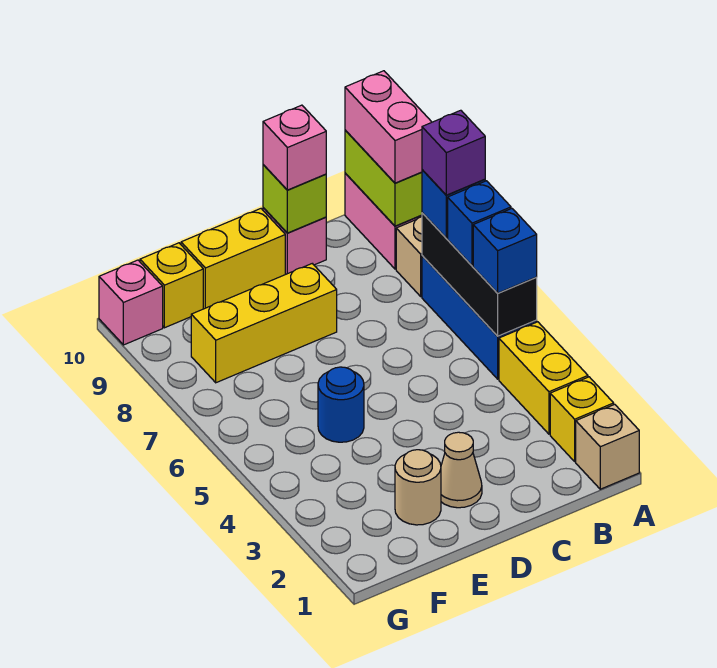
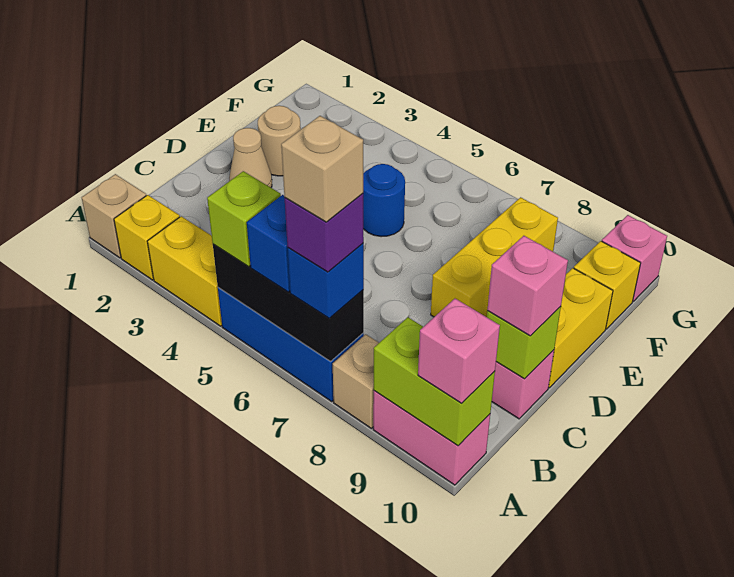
blue 1x1 brick [473,209,537,293] -> lime 1x1 brick [207,171,281,267]
none -> tan 1x1 brick [281,116,363,222]
pink 1x2 brick [345,71,432,183] -> pink 1x1 brick [418,299,500,404]

